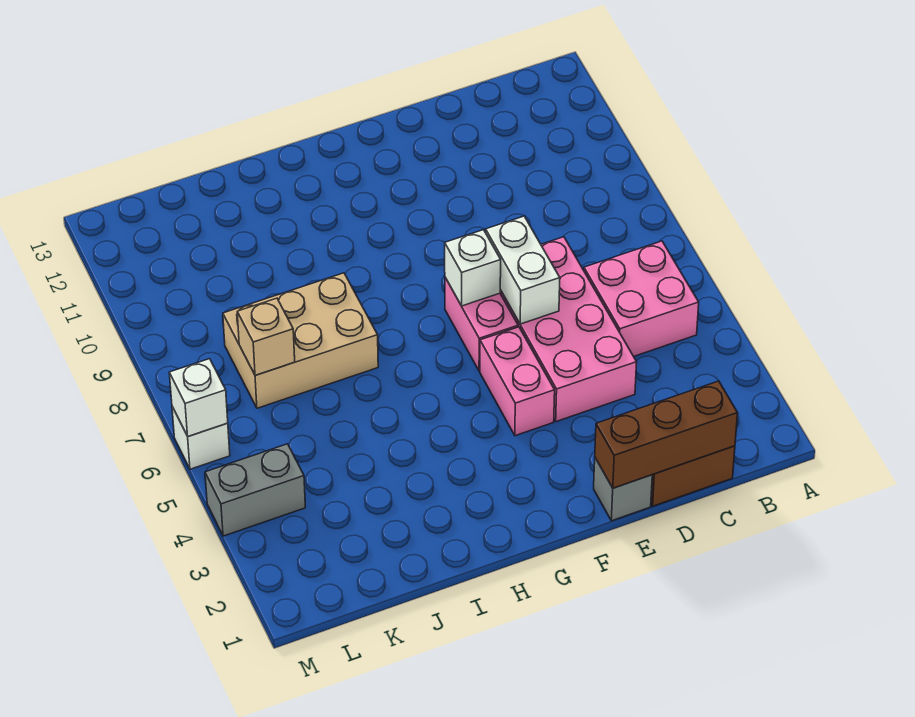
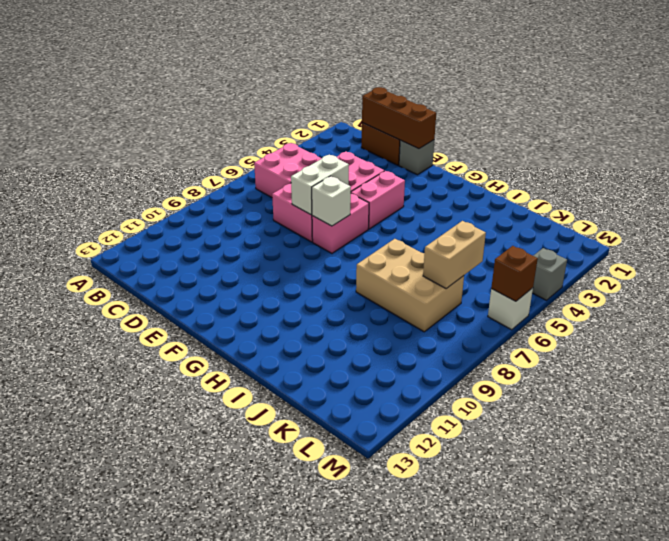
tan 1x1 brick [237,298,295,375] -> tan 1x2 brick [423,221,486,289]
grey 1x2 brick [205,444,305,536] -> grey 1x1 brick [532,248,567,300]
white 1x1 brick [169,359,228,436] -> brown 1x1 brick [491,246,538,301]

